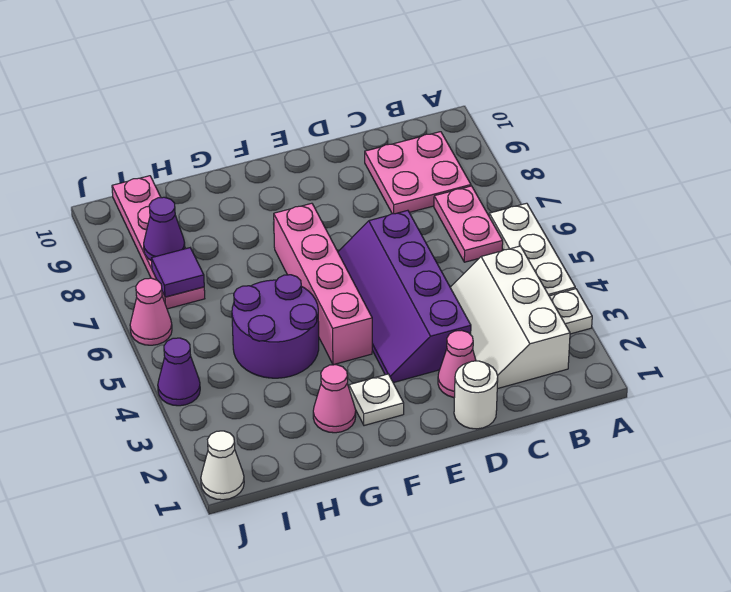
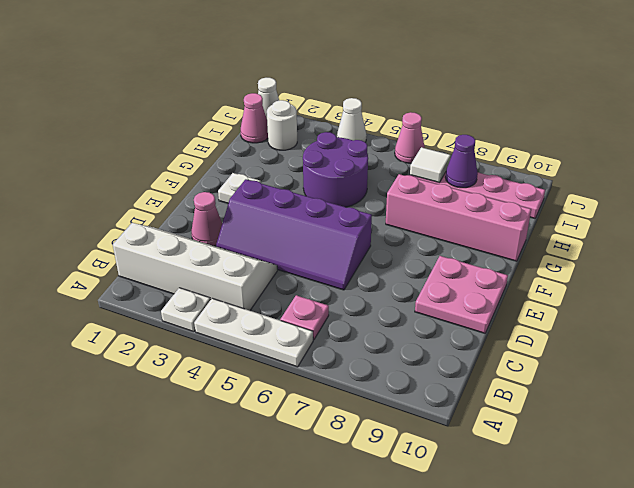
white 2x3 slope [450,246,570,389] -> white 2x4 slope [113,223,277,311]
pink 1x2 plate [434,186,503,262] -> pink 1x1 plate [280,295,329,340]
pink 2x2 plate [365,132,471,214] -> pink 2x2 plate moved to [415,256,508,333]
white 1x1 round brick [454,361,498,429] -> white 1x1 round brick moved to [267,100,297,150]
purple 2x4 slope [338,210,471,383] -> purple 2x4 slope turned to [216,179,372,290]
pink 1x4 brick [274,203,372,365] -> pink 1x4 brick moved to [386,174,531,261]
pink 1x1 cone [313,365,356,433] -> pink 1x1 cone moved to [241,93,268,143]
purple 1x1 tile [151,248,204,297] -> white 1x1 tile [410,147,451,183]
purple 1x1 cone [158,338,200,406] -> white 1x1 cone [337,98,367,142]

